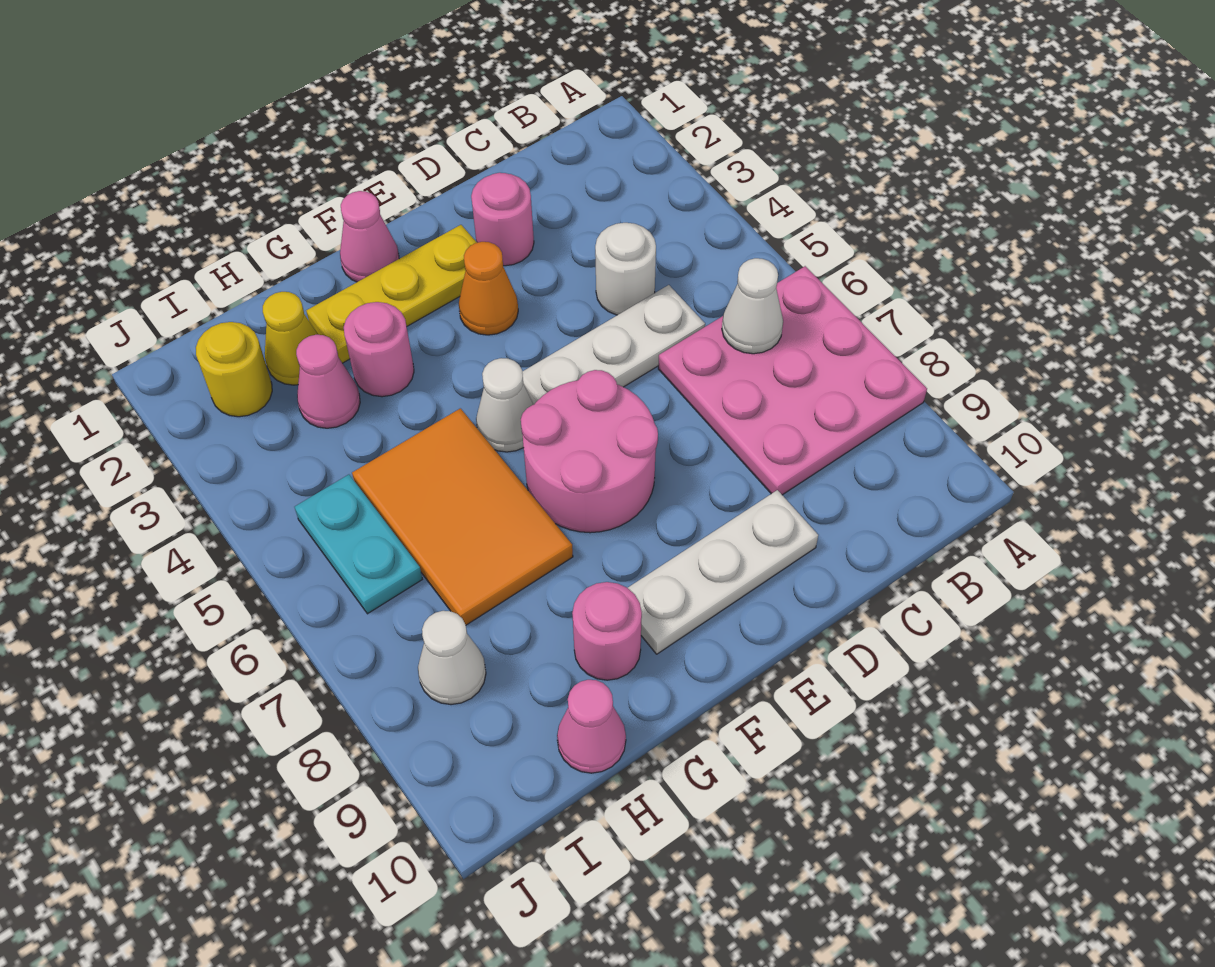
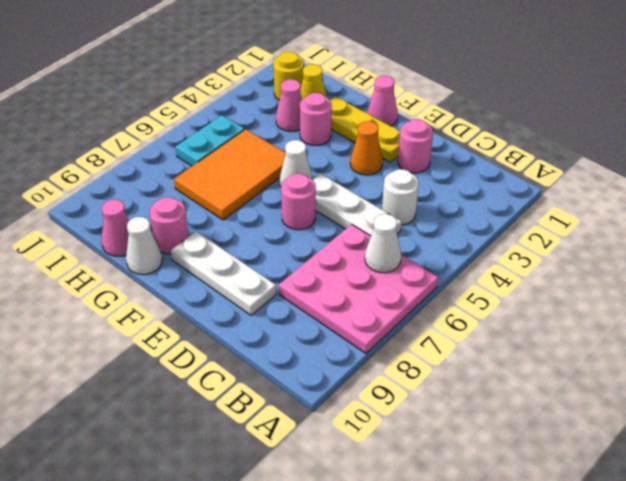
pink 2x2 round brick [521,370,658,533] -> pink 1x1 round brick [281,174,316,230]
white 1x1 cone [418,611,486,705] -> white 1x1 cone moved to [126,217,162,274]

